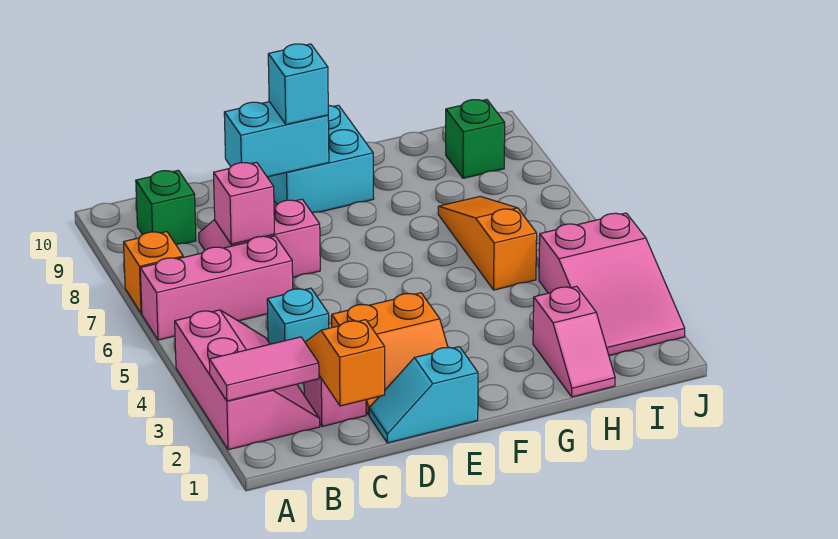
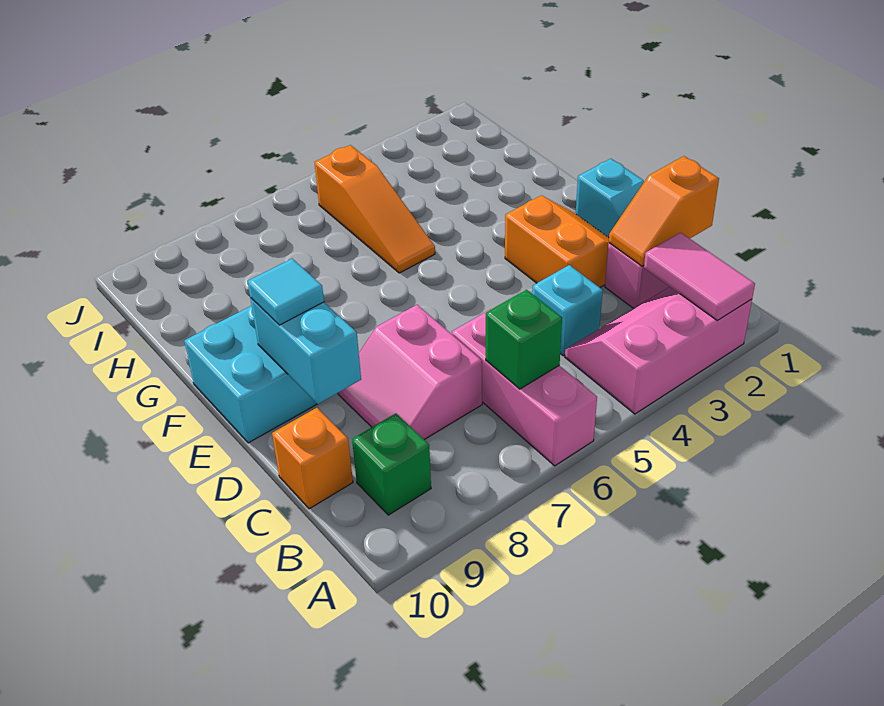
orange 1x1 brick [124,232,183,314] -> orange 1x1 brick moved to [272,408,353,509]
pink 1x1 brick [214,162,274,244] -> none
cyan 1x1 brick [268,44,328,124] -> cyan 1x1 tile [248,259,324,325]
pink 1x2 slope [533,286,615,397] -> none
orange 1x3 slope [438,196,537,290] -> orange 1x3 slope turned to [314,145,435,273]
pink 2x3 slope [539,213,685,356] -> none
green 1x1 brick [446,100,505,178] -> green 1x1 brick moved to [486,290,562,389]

